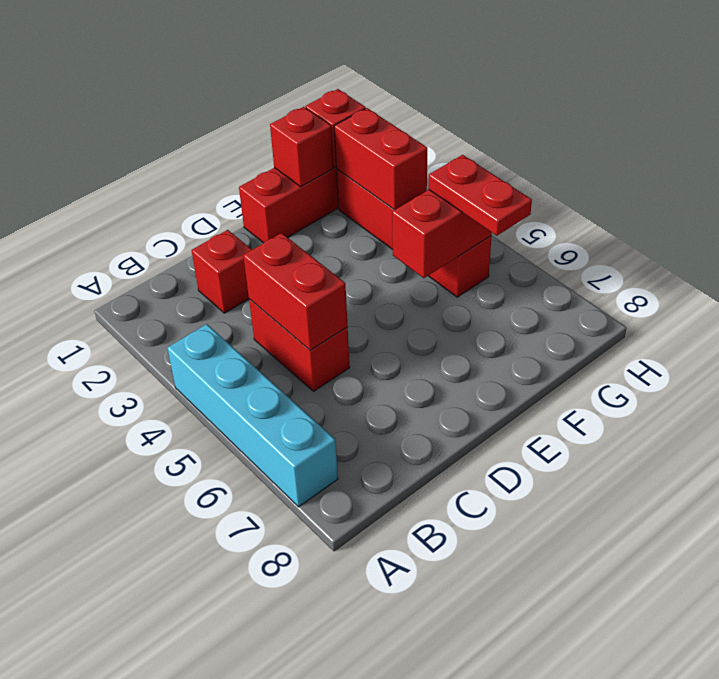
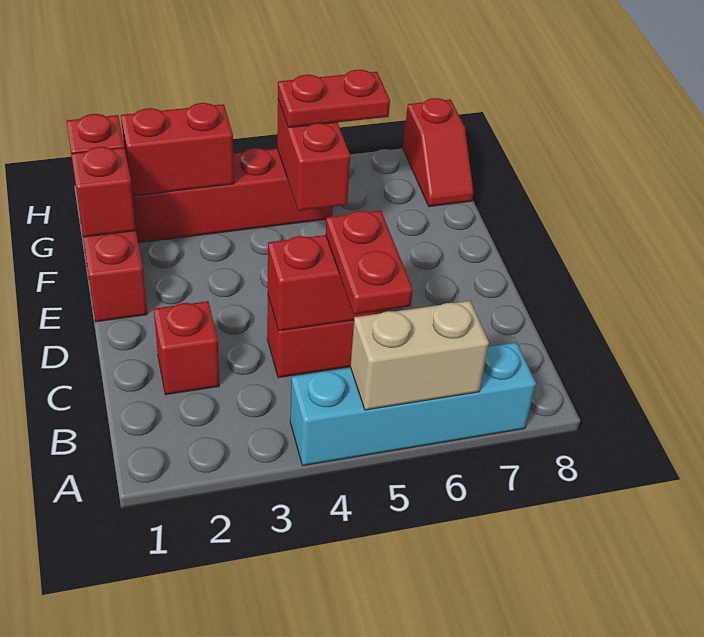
none -> tan 1x2 brick [350,301,489,410]
none -> red 1x2 plate [326,210,413,314]
none -> red 1x2 slope [403,98,474,207]

